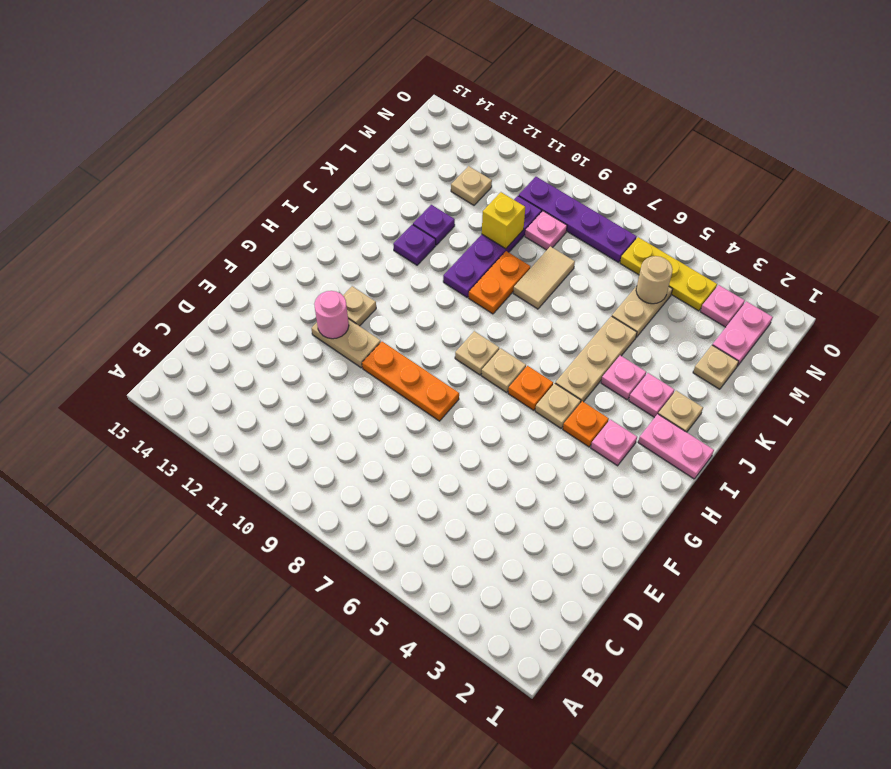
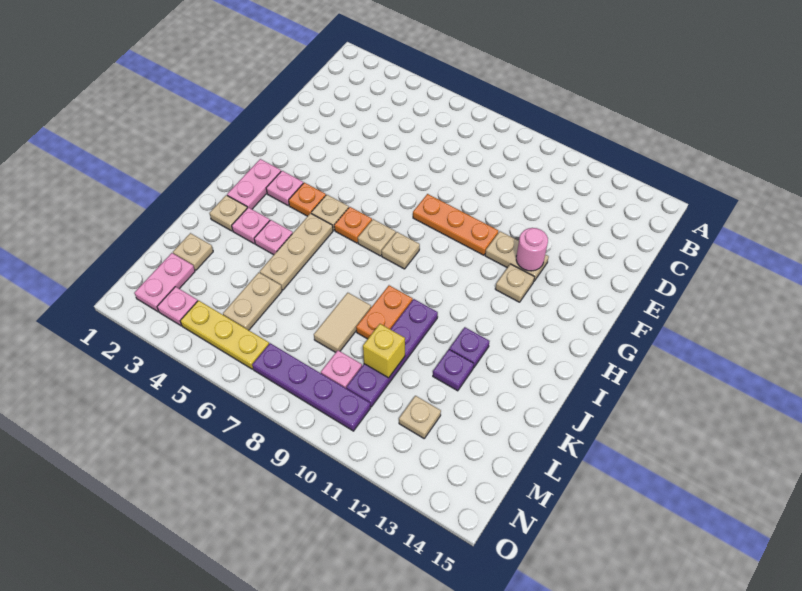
pink 1x2 plate [638,414,714,479] -> pink 1x2 plate turned to [227,159,281,209]
tan 1x1 round brick [636,256,673,304] -> none

